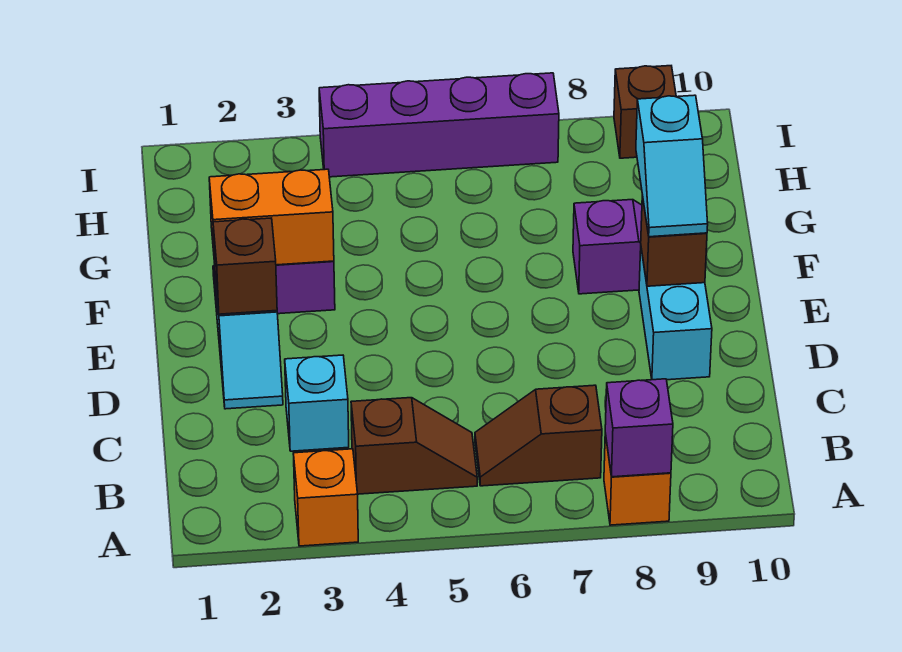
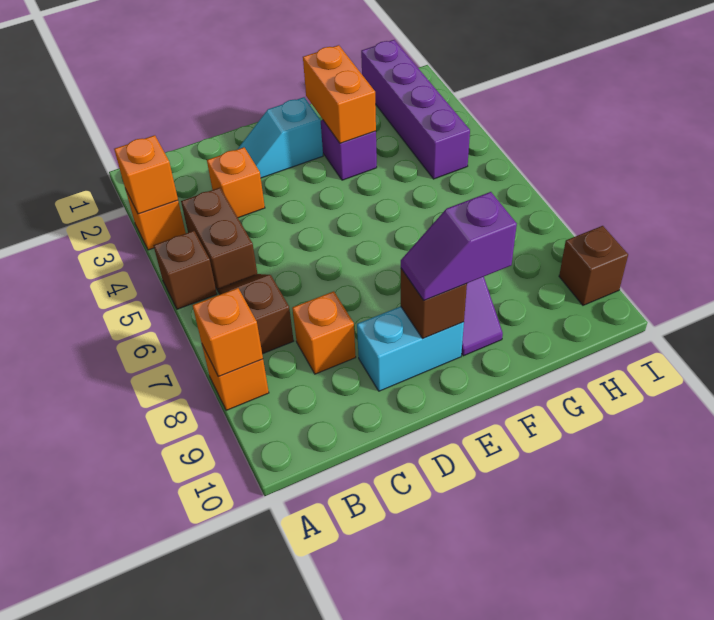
none -> orange 1x1 brick [114,135,178,214]
purple 1x1 brick [605,379,673,477] -> orange 1x1 brick [193,288,263,377]
brown 1x2 slope [351,398,477,494] -> brown 1x2 brick [181,188,257,292]
cyan 1x1 brick [285,355,349,451] -> orange 1x1 brick [207,147,265,218]
none -> orange 1x1 brick [292,291,356,374]
brown 1x1 brick [213,218,277,314] -> brown 1x1 brick moved to [153,231,217,309]
cyan 1x2 slope [636,95,708,237] -> purple 1x2 slope [401,192,517,300]
purple 1x4 brick [319,73,559,177] -> purple 1x4 brick moved to [361,40,470,179]

